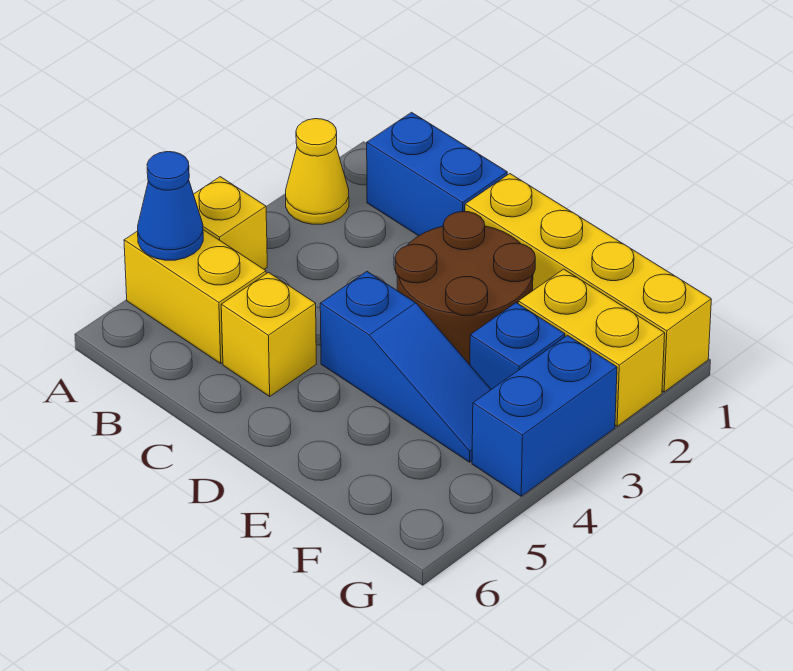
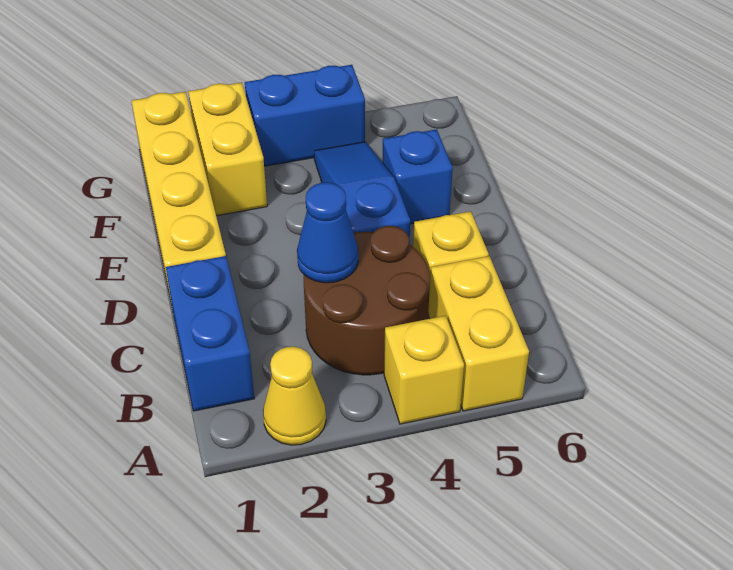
blue 1x1 cone [138,152,203,260] -> blue 1x1 cone moved to [297,182,358,283]
brown 2x2 round brick [395,212,535,365] -> brown 2x2 round brick moved to [304,226,430,375]
blue 1x1 brick [470,303,565,389] -> blue 1x1 brick moved to [383,129,453,224]

